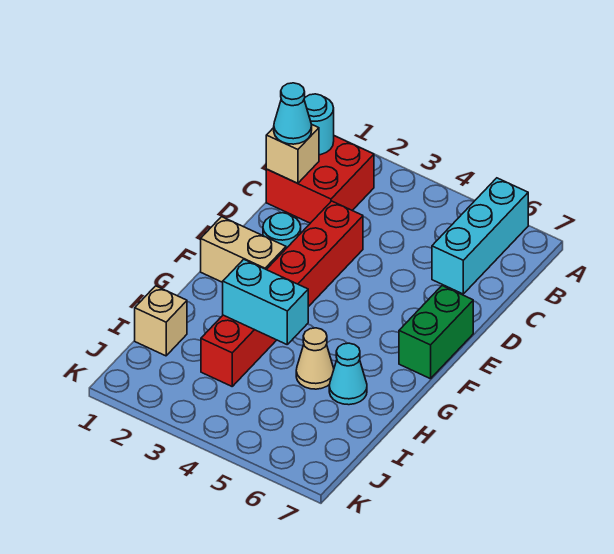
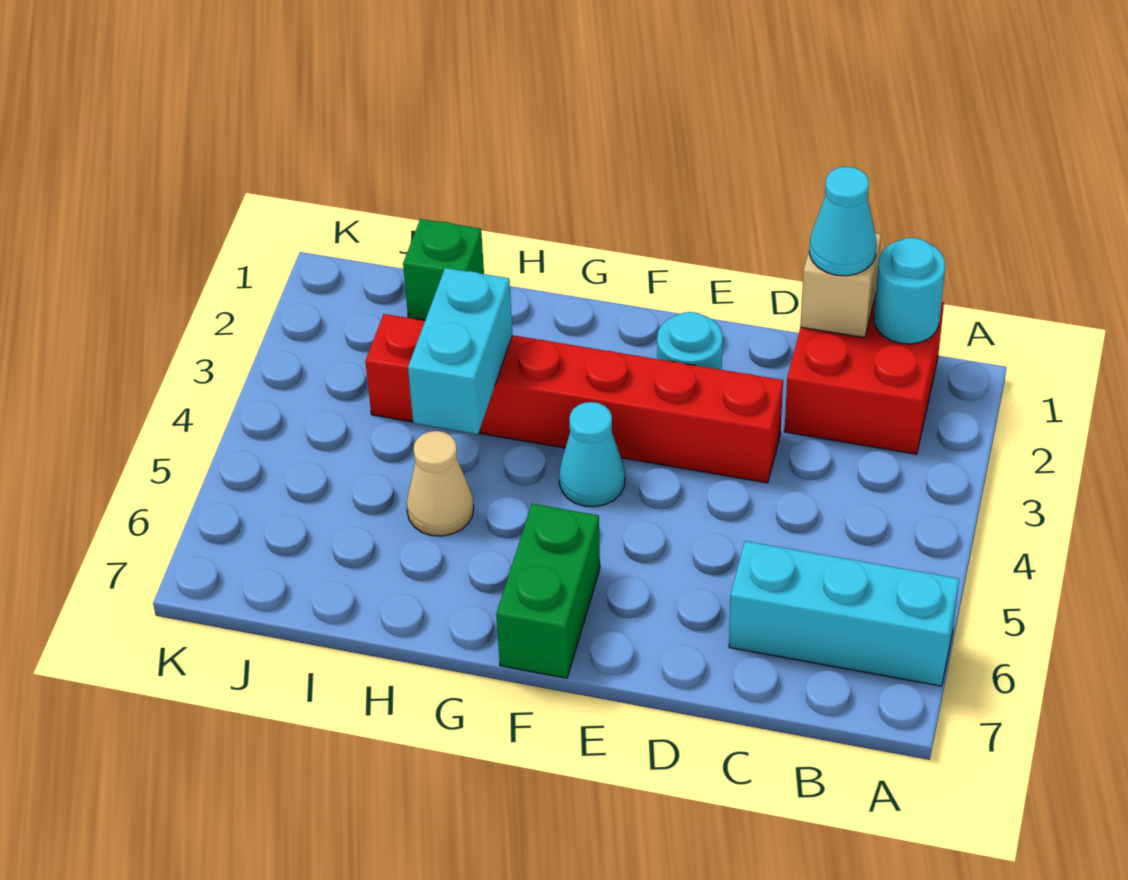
green 1x2 brick [399,286,473,379] -> green 1x2 brick turned to [496,504,600,678]
tan 1x2 brick [201,217,286,282] -> none
cyan 1x1 cone [329,343,367,405] -> cyan 1x1 cone moved to [559,402,625,507]
tan 1x1 brick [135,286,187,356] -> green 1x1 brick [403,219,484,320]

